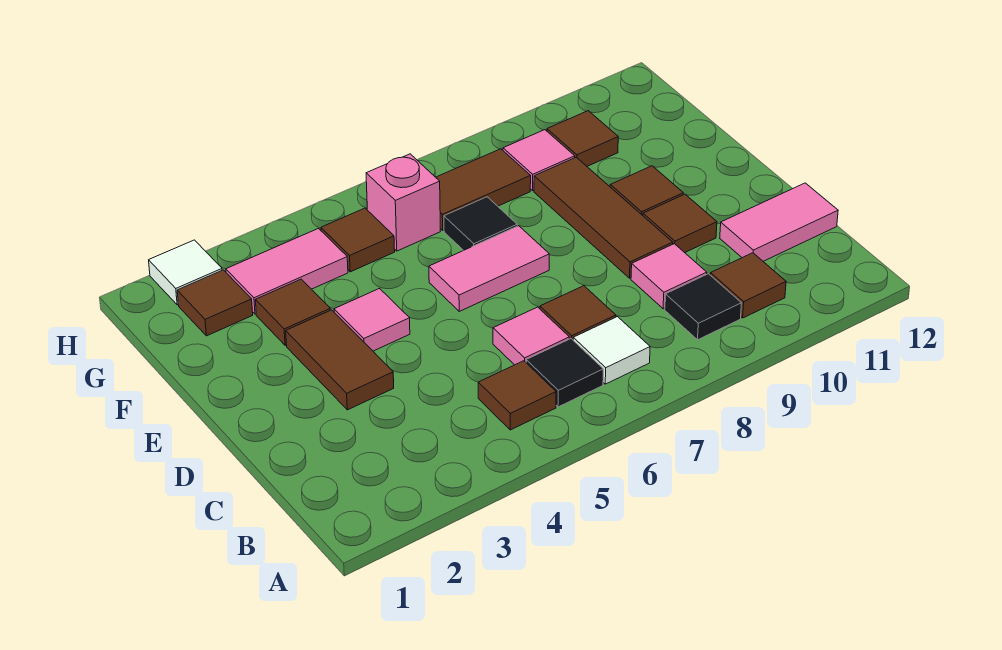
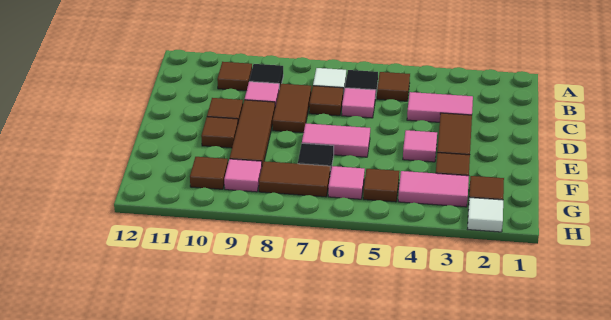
none -> brown 1x2 tile [273,84,311,133]
pink 1x2 tile [720,183,838,261] -> pink 1x2 tile moved to [407,92,473,122]
pink 1x1 brick [366,154,440,251] -> pink 1x1 tile [328,166,365,199]

